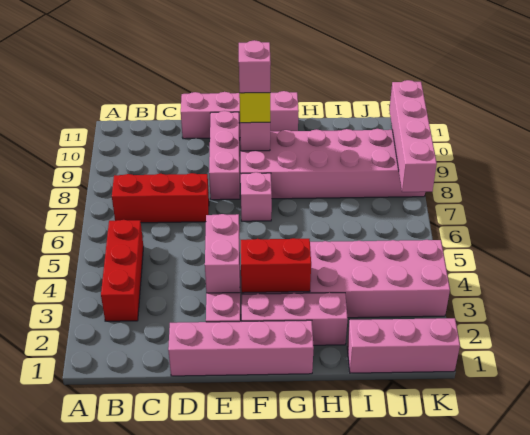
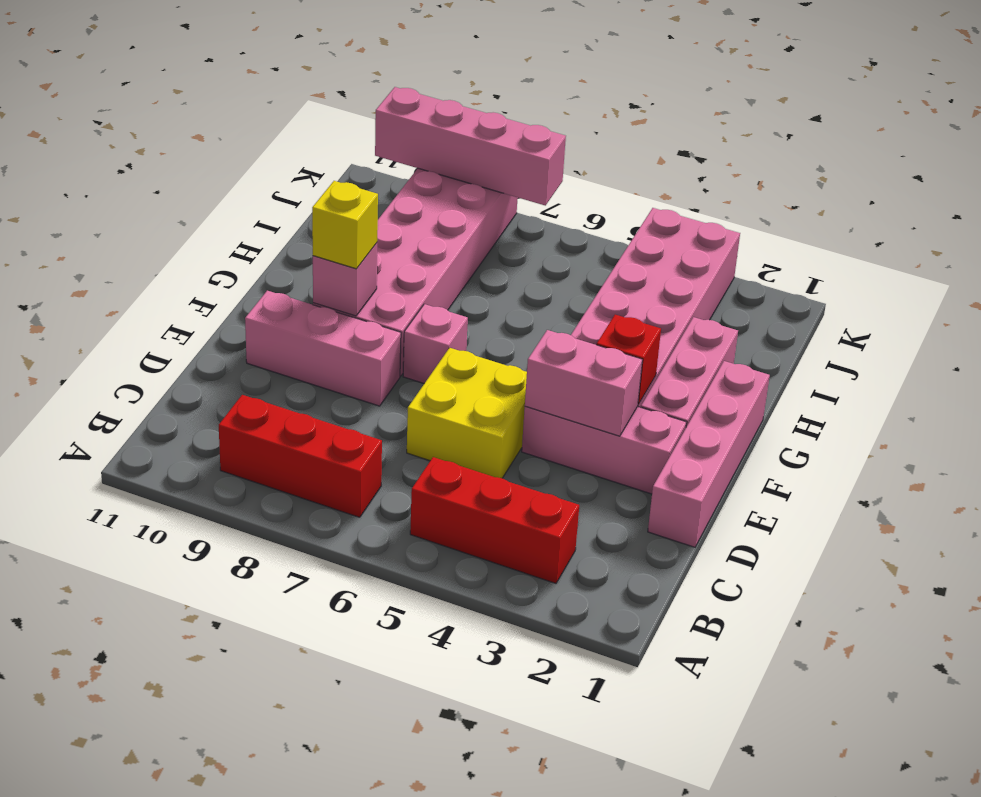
red 1x3 brick [112,173,209,223] -> red 1x3 brick turned to [219,395,382,517]
none -> yellow 2x2 brick [407,348,527,478]
pink 1x4 brick [181,91,299,139] -> none
red 1x2 brick [241,238,311,293] -> red 1x1 brick [597,315,661,404]
pink 1x1 brick [239,40,271,93] -> none
pink 1x3 brick [347,318,460,373] -> none

